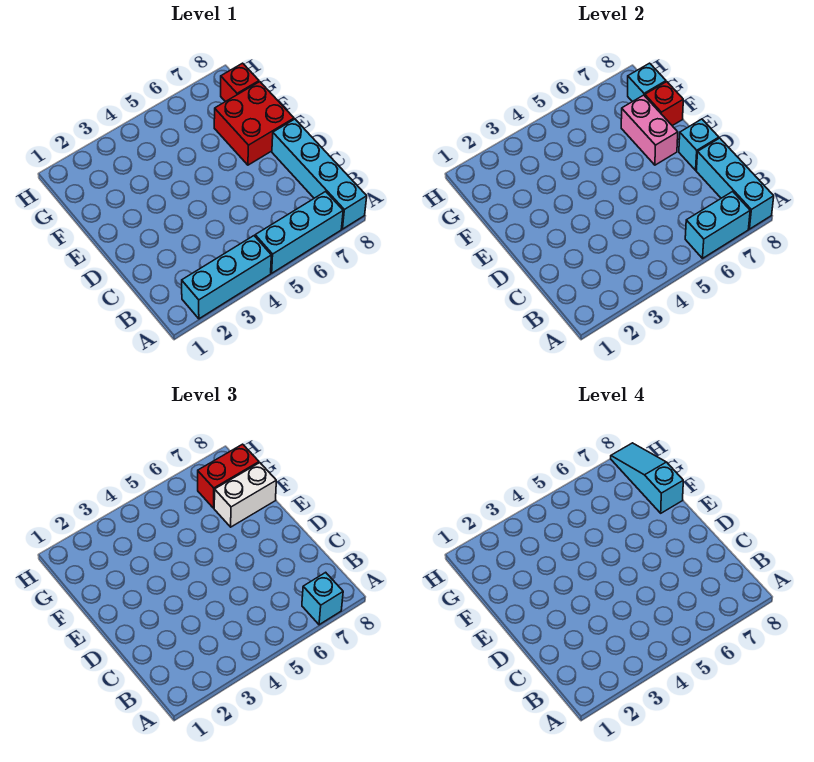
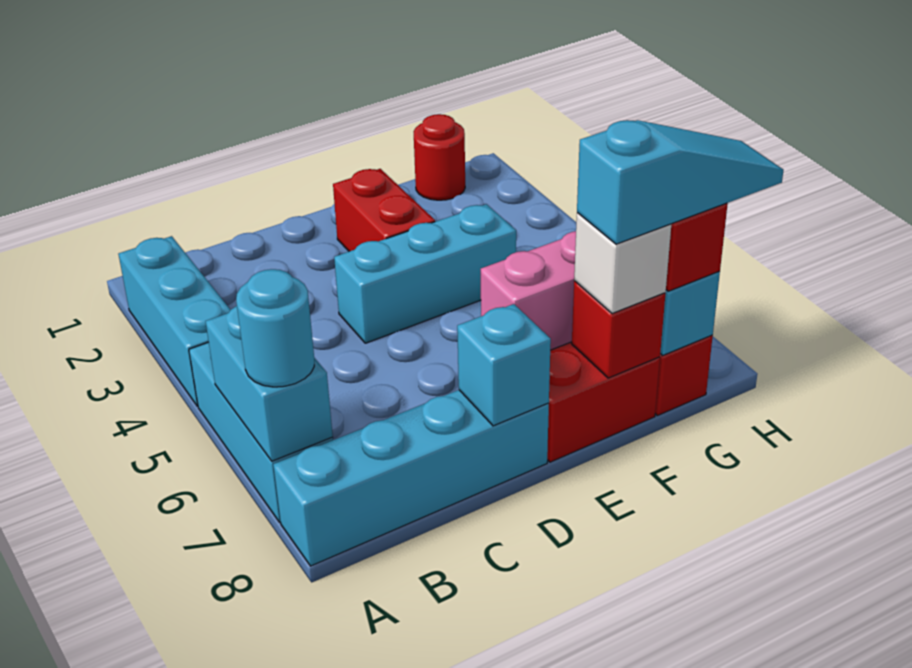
cyan 1x1 brick [302,572,343,625] -> cyan 1x1 round brick [236,269,314,387]
cyan 1x3 brick [696,138,774,229] -> cyan 1x3 brick moved to [334,204,516,343]
none -> red 1x2 brick [333,169,435,251]
white 1x2 brick [214,463,276,527] -> white 1x1 brick [574,213,671,314]
none -> red 1x1 round brick [414,114,465,200]

